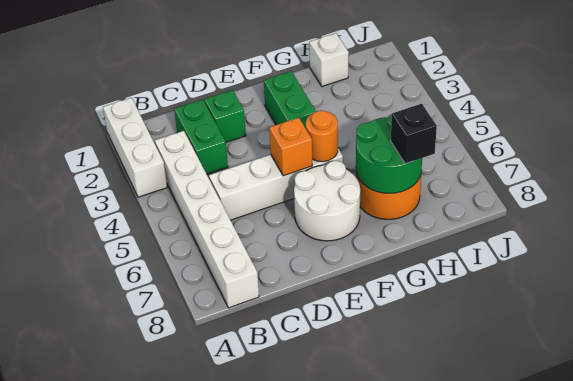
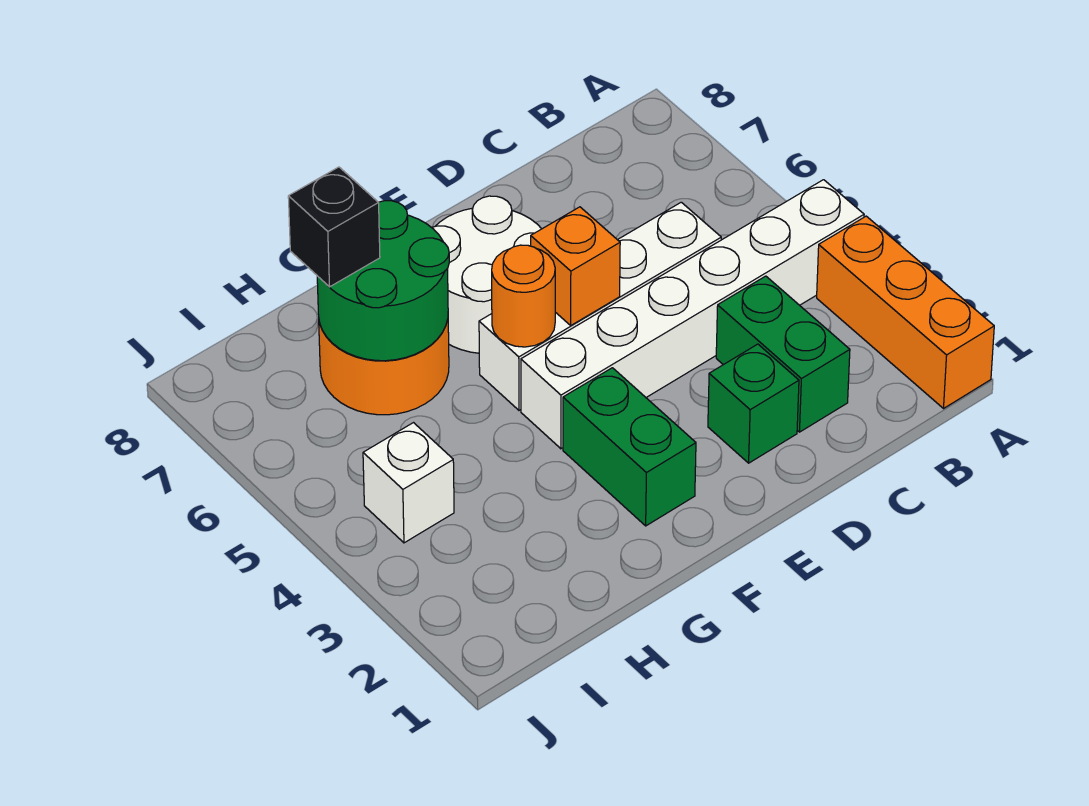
white 1x3 brick [103,98,167,197] -> orange 1x3 brick [817,216,994,408]
white 1x6 brick [155,131,259,308] -> white 1x6 brick turned to [521,180,864,449]
white 1x1 brick [309,33,349,86] -> white 1x1 brick moved to [363,423,454,543]

